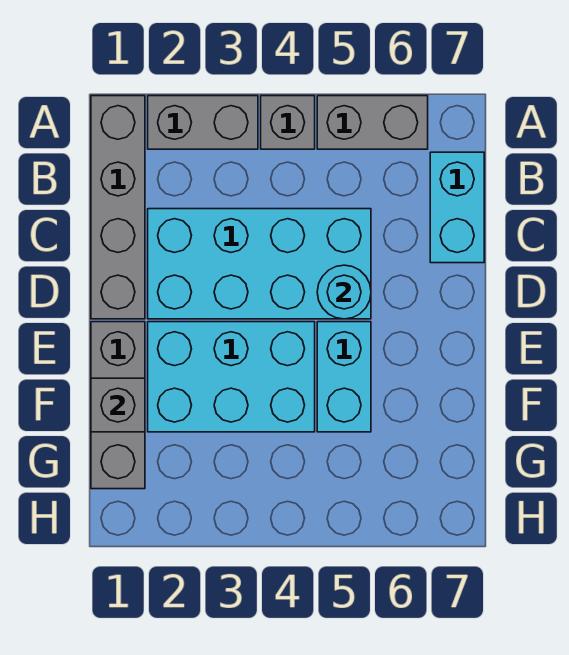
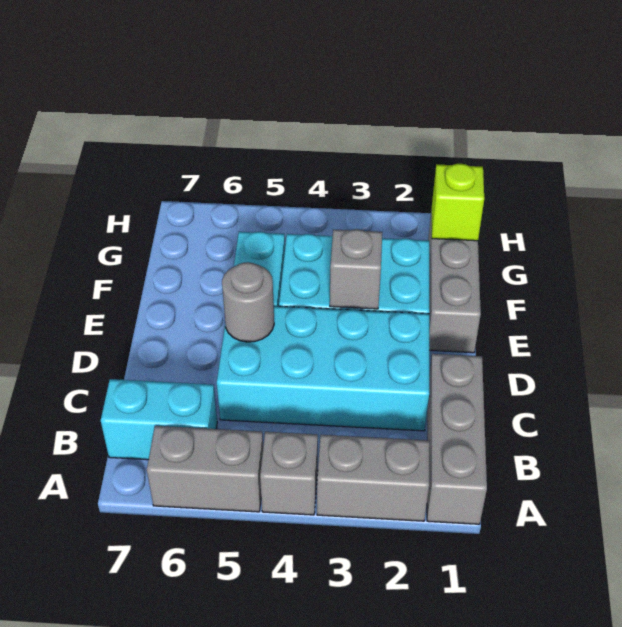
grey 1x4 brick [91,96,145,319] -> grey 1x3 brick [427,354,487,524]
cyan 1x2 brick [430,152,484,263] -> cyan 1x2 brick turned to [101,379,217,460]
cyan 1x1 round brick [317,265,371,319] -> grey 1x1 round brick [222,262,274,342]
grey 1x1 brick [91,378,145,432] -> grey 1x1 brick moved to [330,229,382,309]
none -> lime 1x1 brick [432,164,484,241]

